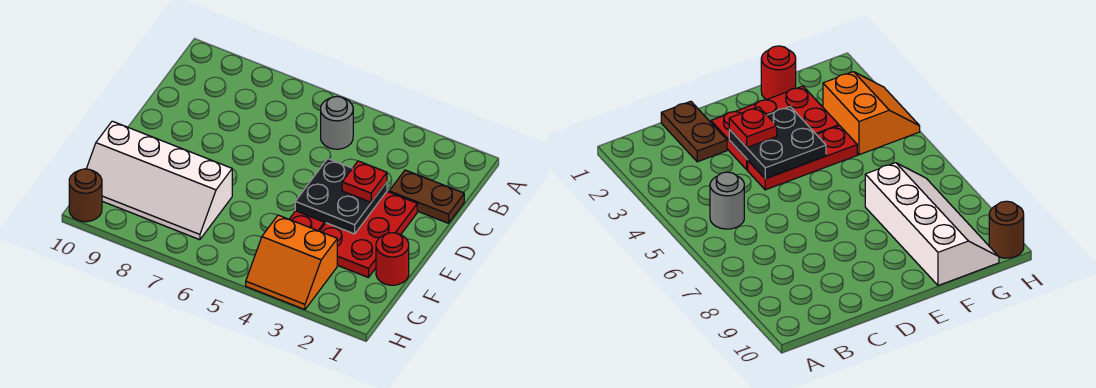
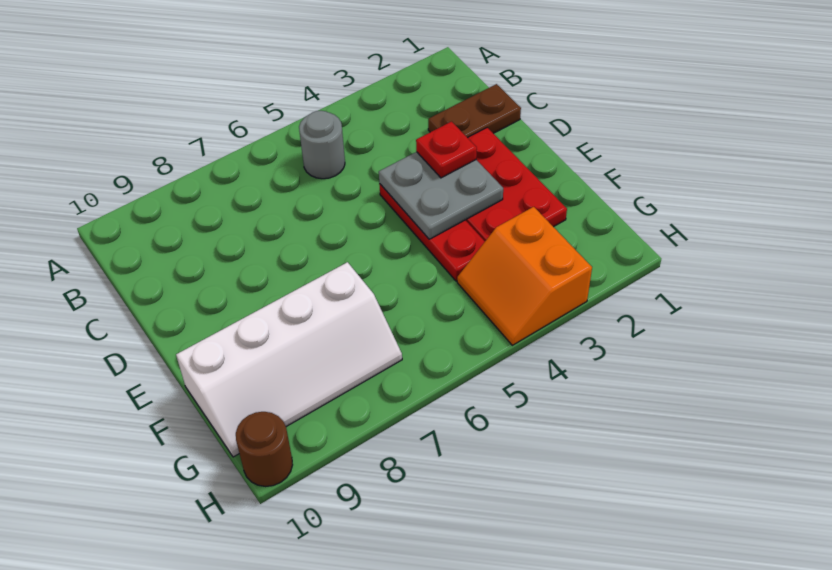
black 2x2 plate [295,159,387,234] -> grey 2x2 plate [379,152,503,239]
red 1x1 round brick [376,233,409,285] -> none
orange 2x2 slope [246,215,337,310] -> orange 2x2 slope turned to [457,207,592,345]

